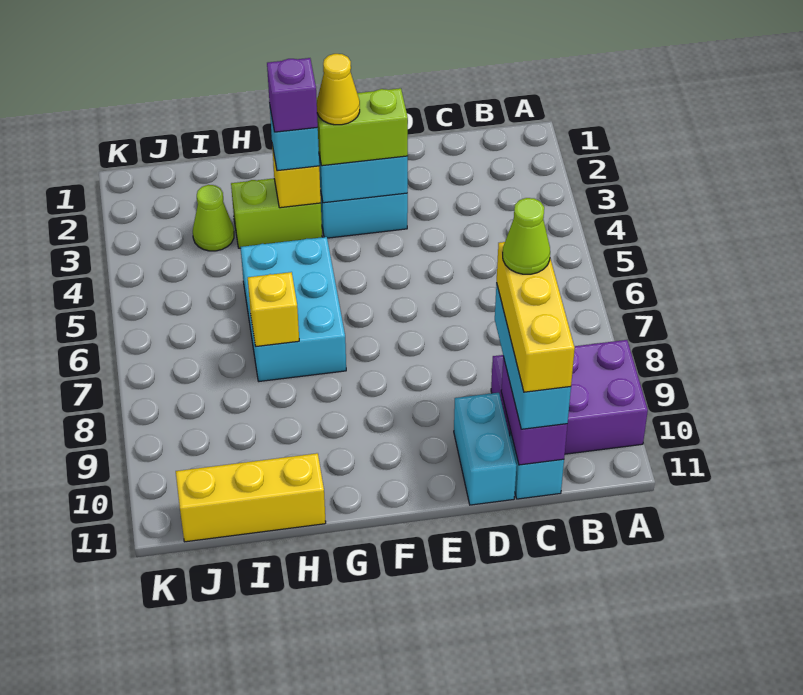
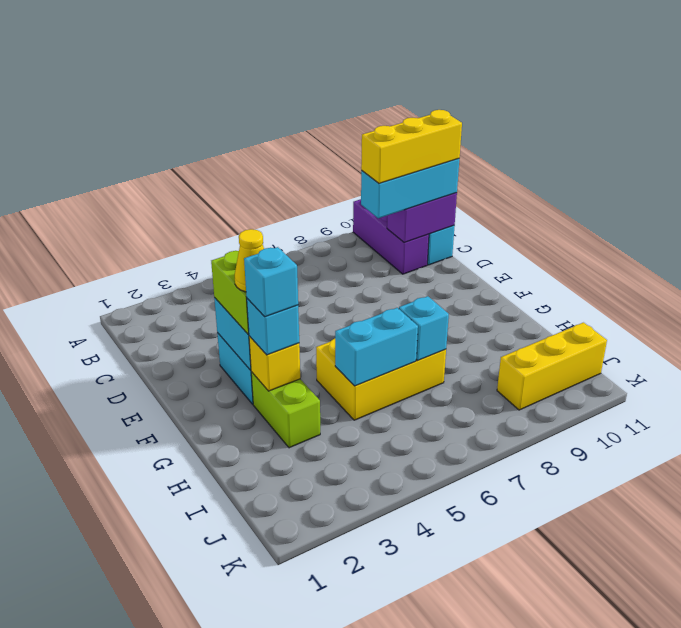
purple 2x3 brick [491,340,648,454] -> purple 1x3 brick [353,199,429,274]
lime 1x1 cone [503,198,550,274] -> none
cyan 1x2 brick [454,393,516,505] -> cyan 1x2 brick moved to [335,308,418,386]
purple 1x1 brick [267,58,318,132] -> cyan 1x1 brick [244,247,298,317]
cyan 2x3 brick [241,237,346,381] -> yellow 2x3 brick [316,339,446,420]
yellow 1x1 brick [248,272,299,347] -> cyan 1x1 brick [399,296,449,360]
yellow 1x3 brick [176,453,326,542] -> yellow 1x3 brick turned to [497,323,607,410]
lime 1x1 cone [193,185,234,251] -> none

